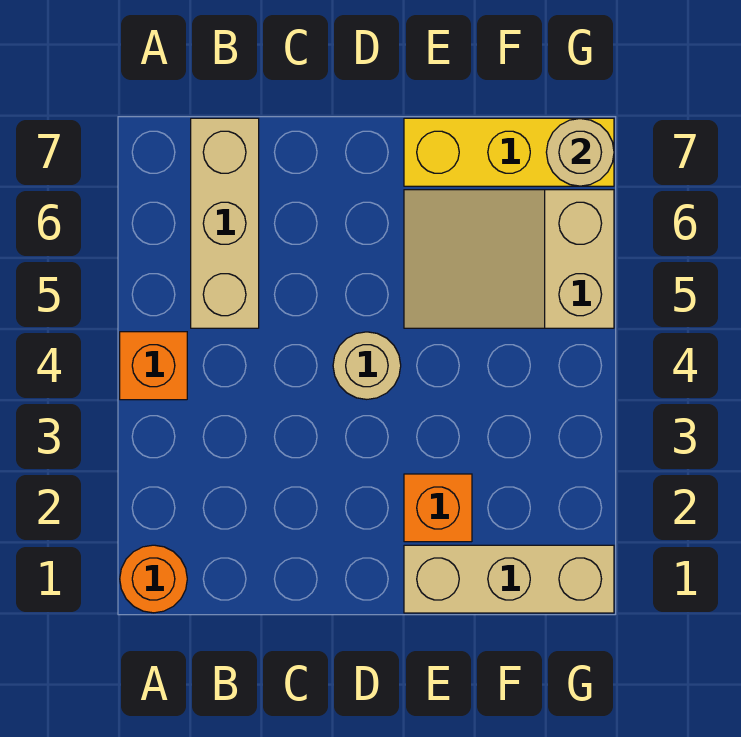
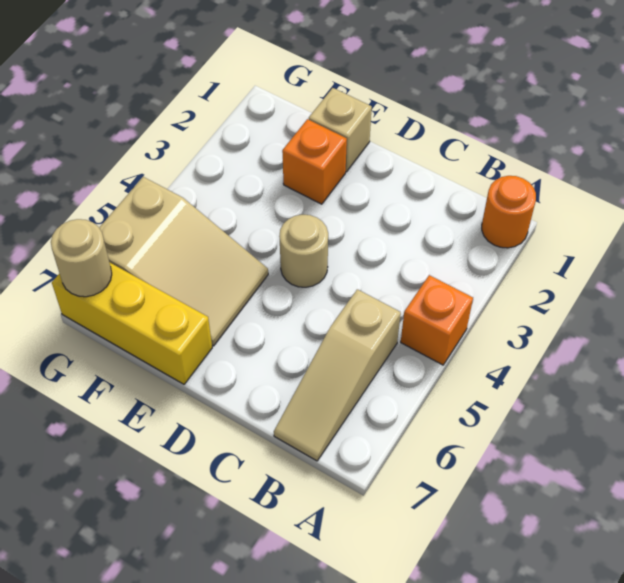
tan 1x3 brick [191,118,259,328] -> tan 1x3 slope [274,289,401,461]
tan 1x3 brick [404,545,614,613] -> tan 1x1 brick [309,88,372,172]

